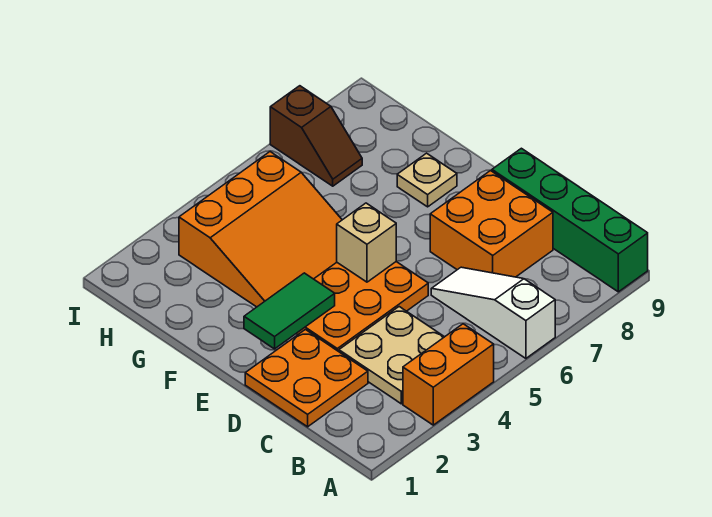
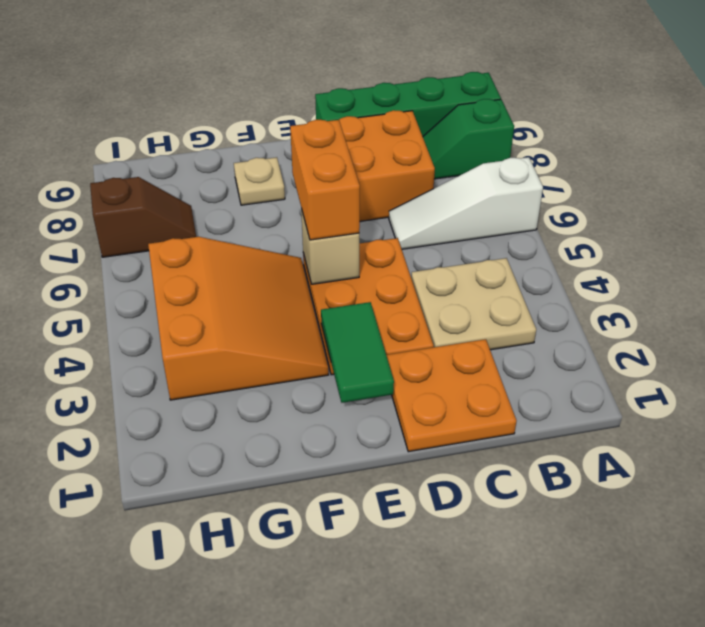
orange 1x2 brick [403,324,494,425] -> orange 1x2 brick moved to [290,120,360,240]
none -> green 1x2 slope [423,99,514,179]

